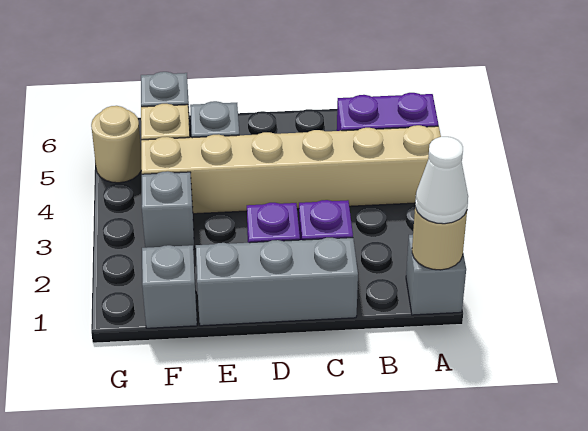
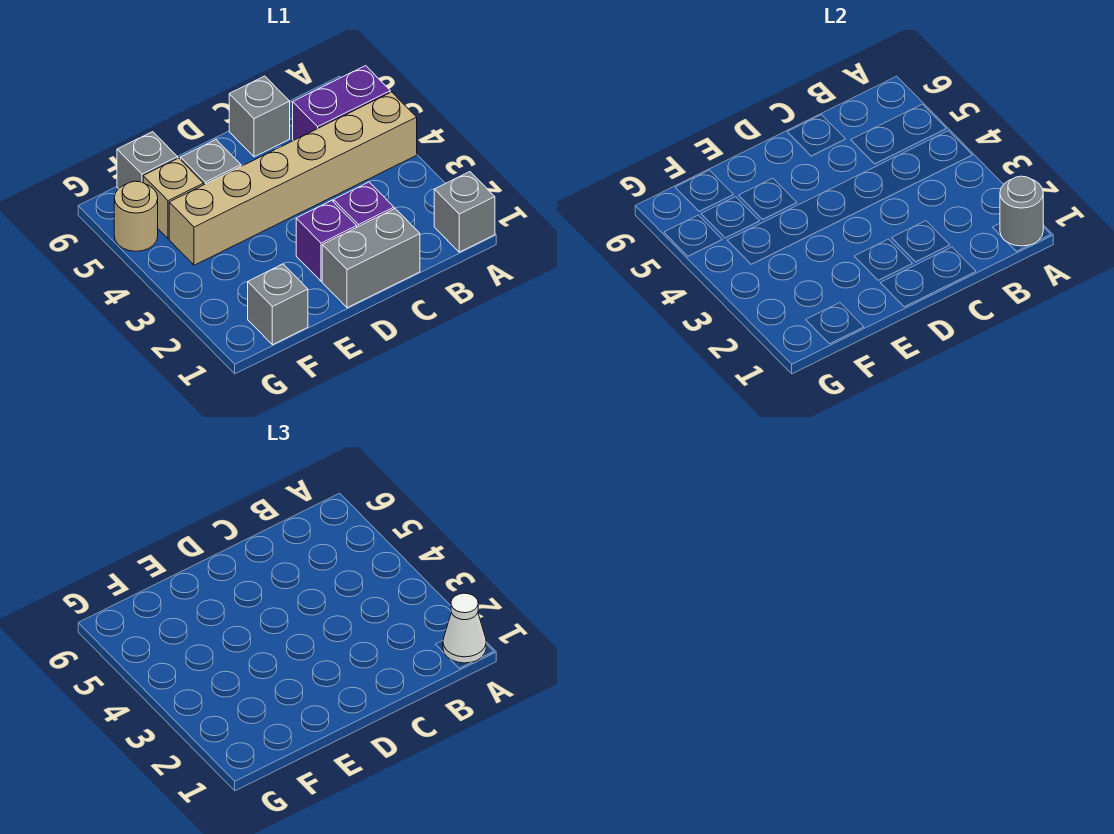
tan 1x1 round brick [412,208,467,270] -> grey 1x1 round brick [1000,176,1043,246]
grey 1x3 brick [196,238,358,326] -> grey 1x2 brick [322,209,420,308]
grey 1x1 brick [142,171,194,250] -> grey 1x1 brick moved to [229,76,290,157]

